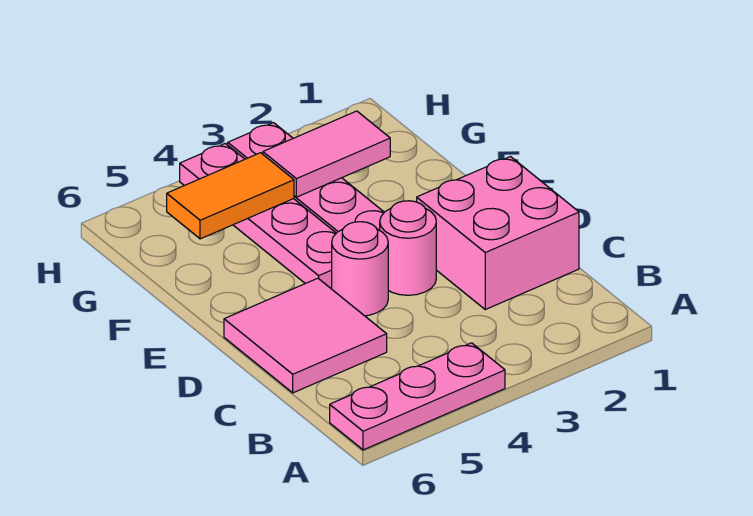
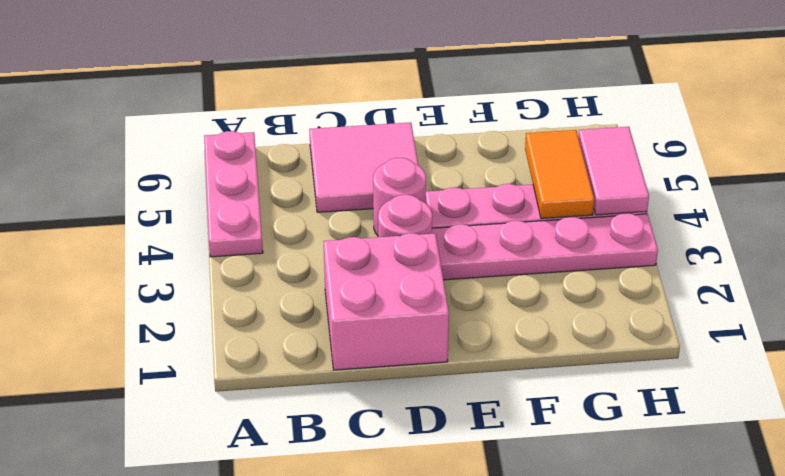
pink 1x2 tile [263,111,390,197] -> pink 1x2 tile moved to [578,127,649,215]

